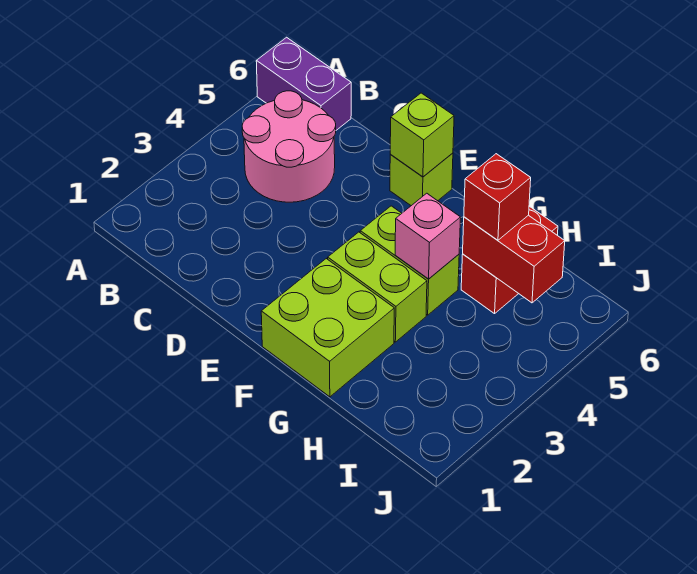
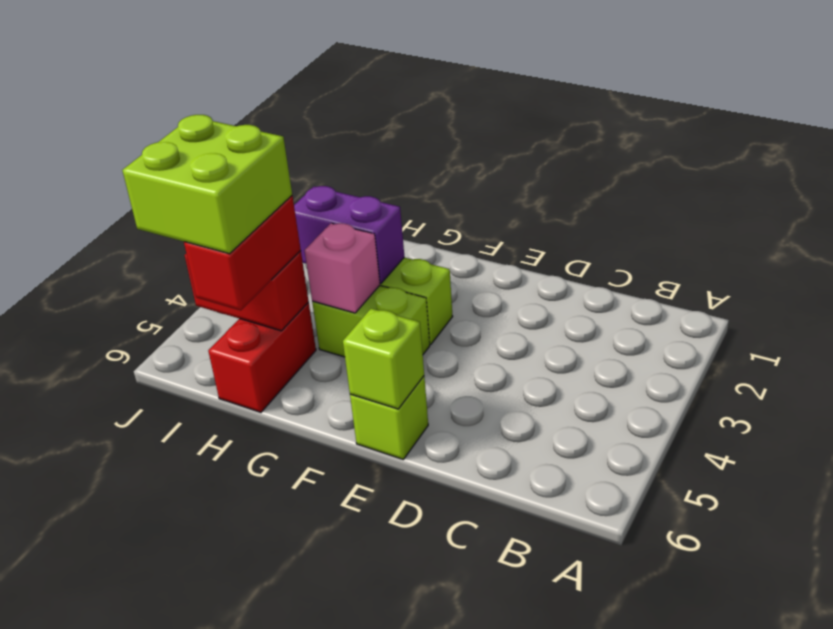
purple 1x2 brick [256,37,351,130] -> purple 1x2 brick moved to [294,186,404,283]
pink 2x2 round brick [242,91,336,202] -> none
lime 2x2 brick [261,259,394,397] -> lime 2x2 brick moved to [122,115,292,254]
red 1x1 brick [464,154,531,240] -> red 1x2 brick [184,196,301,310]

